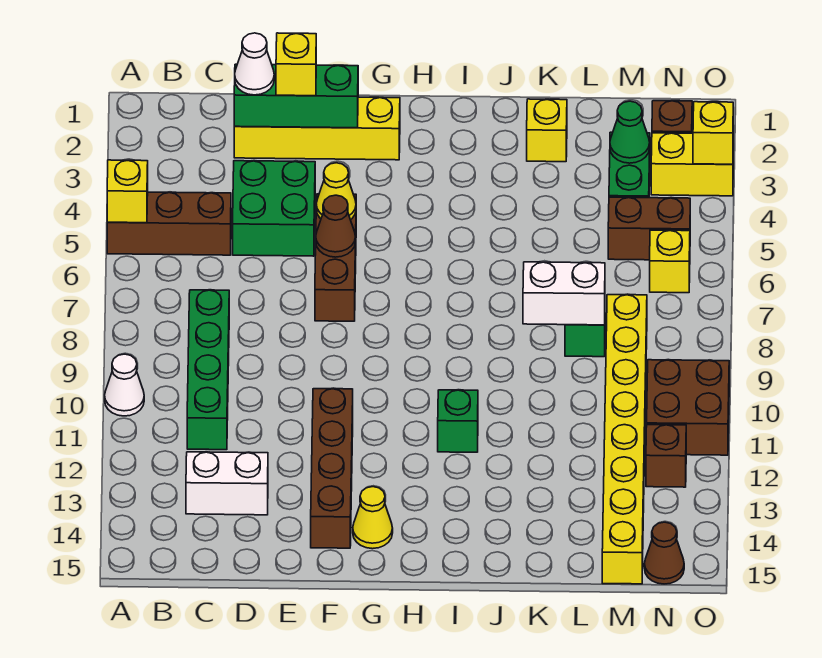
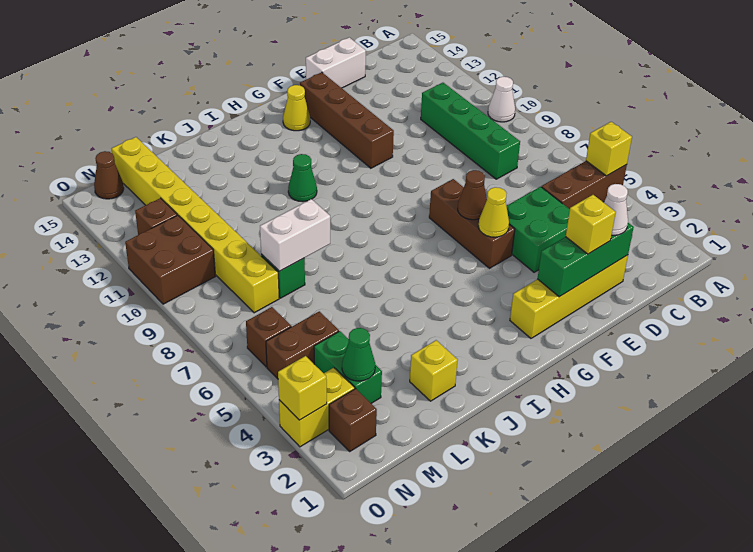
white 1x2 brick [186,452,268,515] -> white 1x2 brick moved to [306,38,366,88]
green 1x1 brick [438,390,478,452] -> green 1x1 cone [288,154,317,202]
yellow 1x1 brick [650,230,690,293] -> brown 1x1 brick [246,307,291,367]

